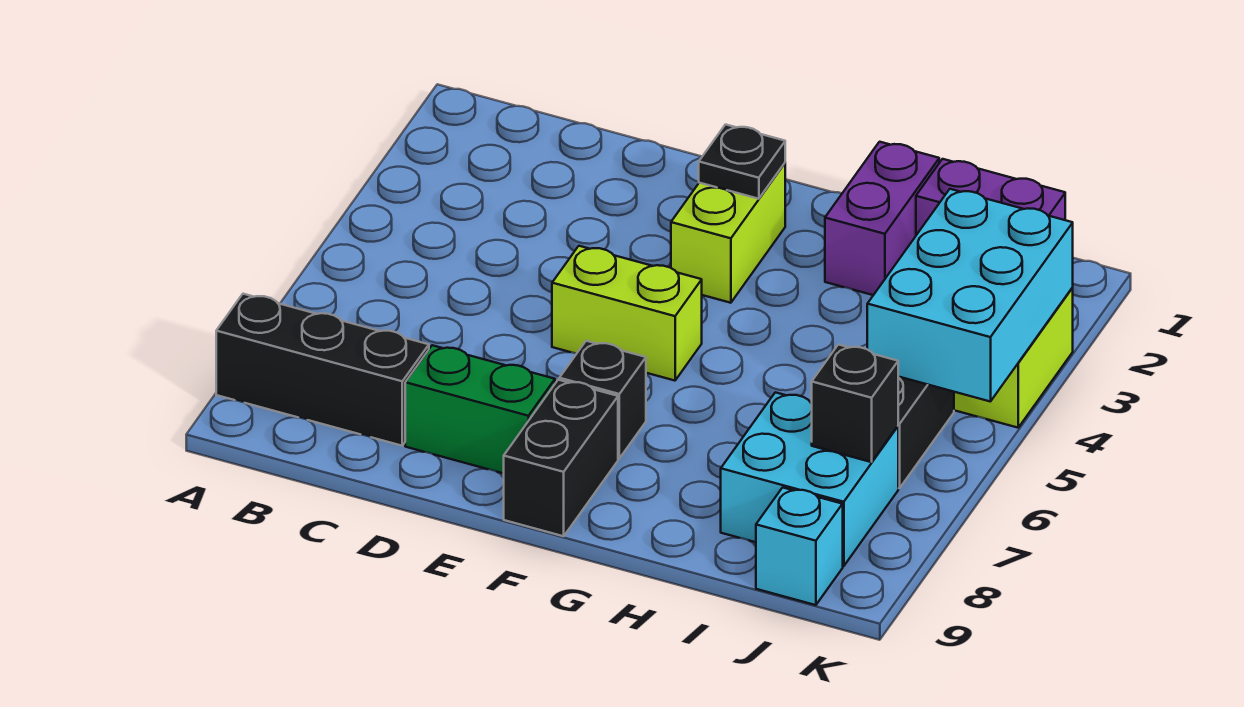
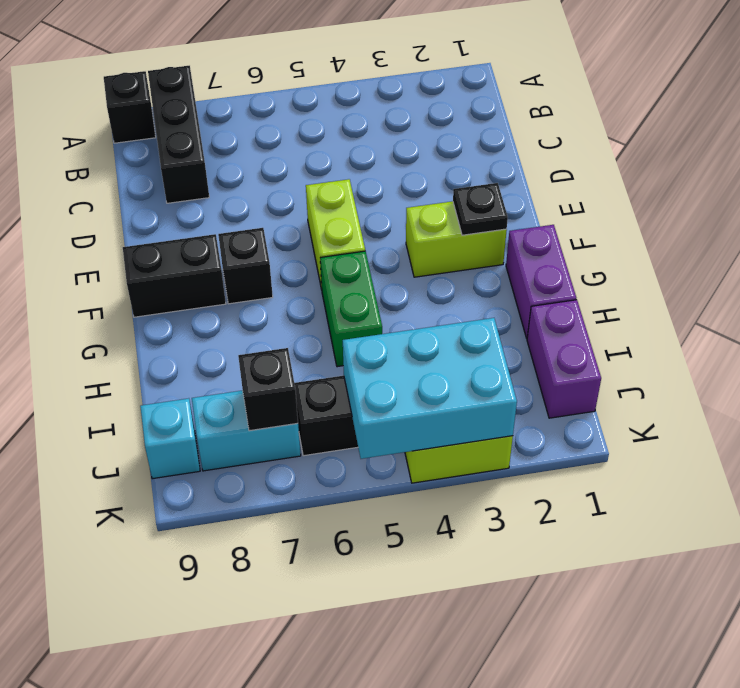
none -> black 1x1 brick [104,71,156,143]
green 1x2 brick [405,345,555,473] -> green 1x2 brick moved to [320,251,382,367]
purple 1x2 brick [825,142,939,295] -> purple 1x2 brick turned to [506,225,576,338]
cyan 2x2 brick [721,392,898,566] -> cyan 1x2 brick [192,390,301,471]

